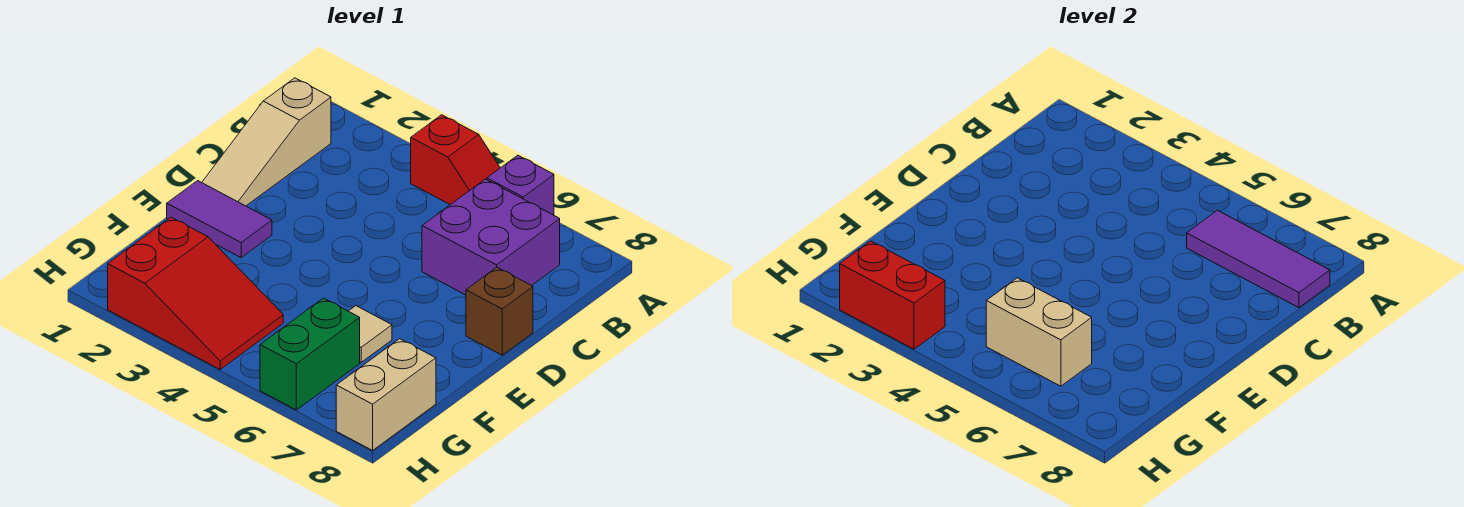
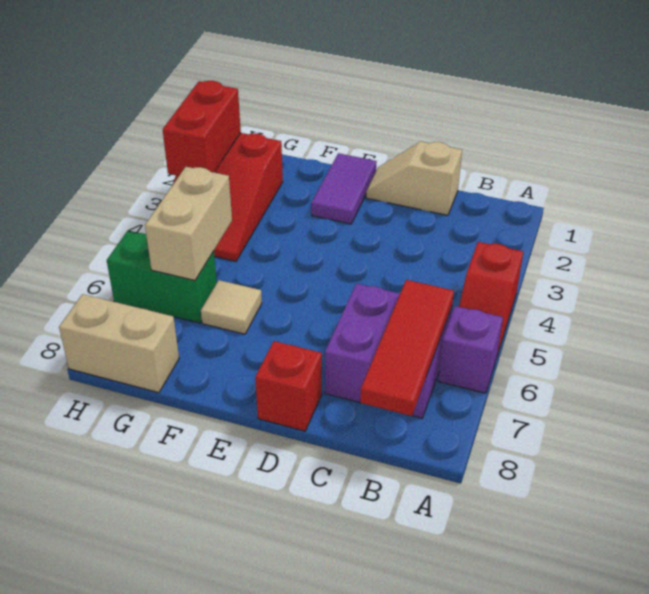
tan 1x3 slope [202,78,331,206] -> tan 1x2 slope [366,142,462,215]
purple 1x3 tile [1187,210,1330,308] -> red 1x3 tile [360,280,454,416]
brown 1x1 brick [466,267,533,355] -> red 1x1 brick [255,341,322,431]

